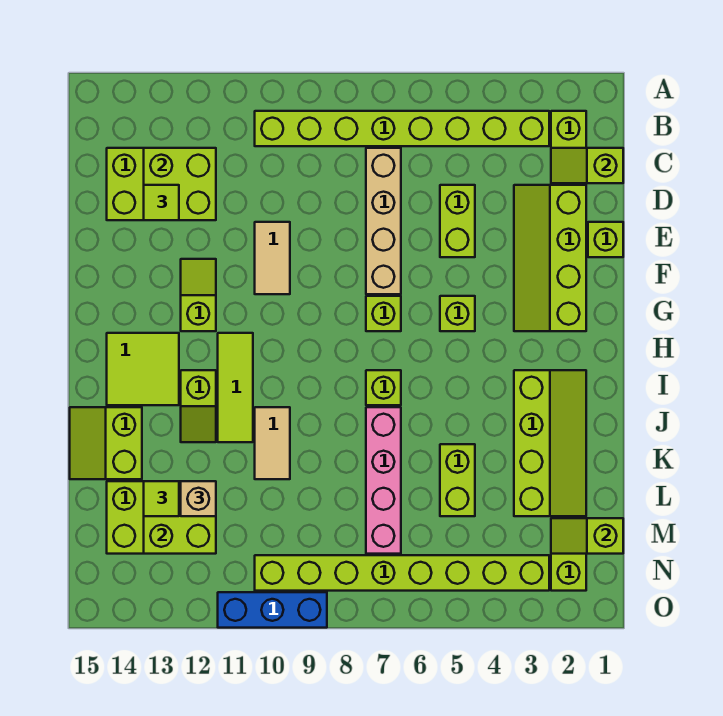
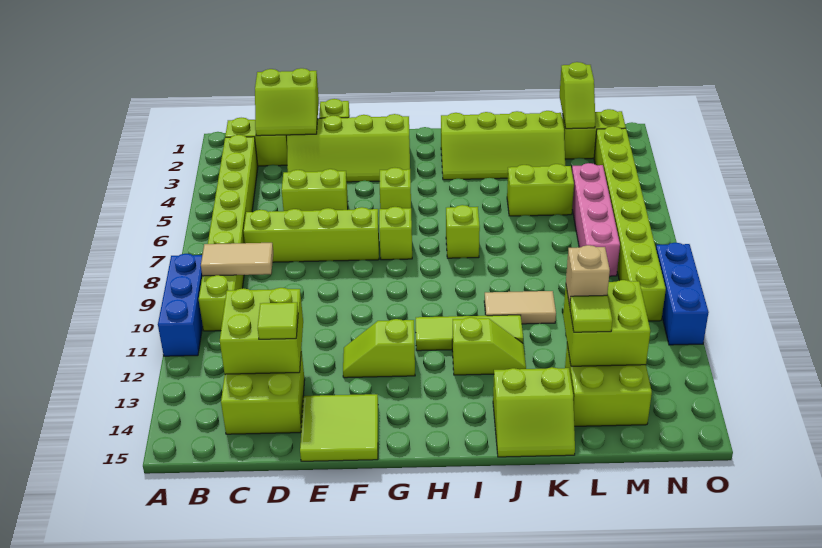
none -> blue 1x3 brick [158,254,203,356]
lime 1x2 slope [551,148,623,183] -> lime 2x2 slope [255,68,319,136]
tan 1x4 brick [366,148,401,294] -> lime 1x4 brick [244,207,379,262]
tan 1x2 tile [255,222,290,294] -> tan 1x2 tile moved to [201,243,273,276]
lime 2x2 tile [107,333,179,405] -> lime 2x2 tile moved to [300,394,378,461]
lime 2x4 slope [514,370,586,516] -> lime 2x4 slope turned to [441,111,565,180]
pink 1x4 brick [366,407,401,554] -> pink 1x4 brick turned to [572,163,620,276]

